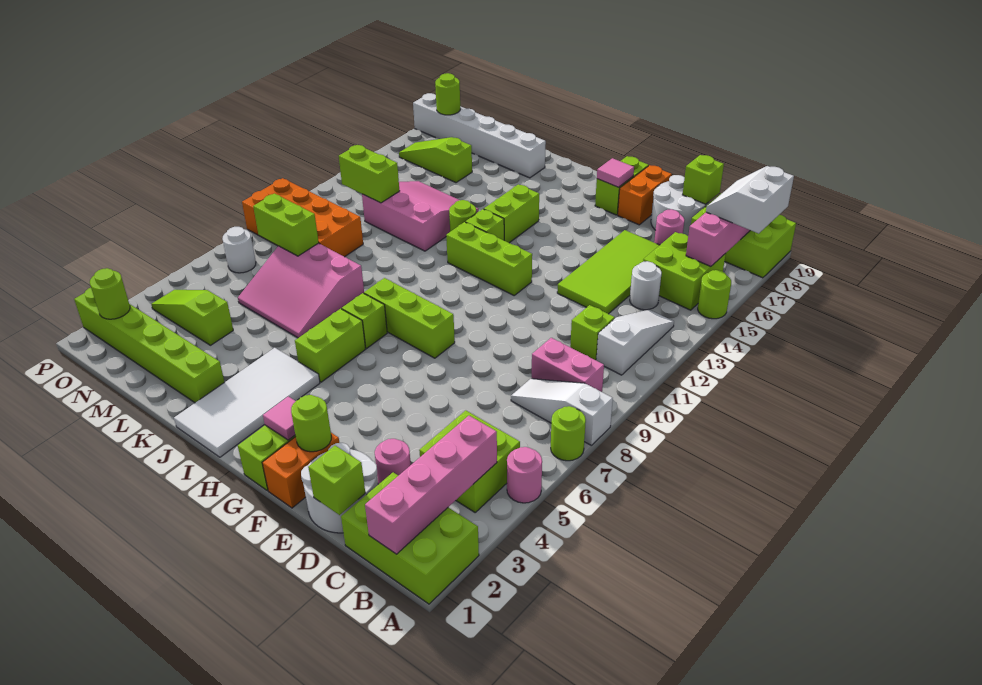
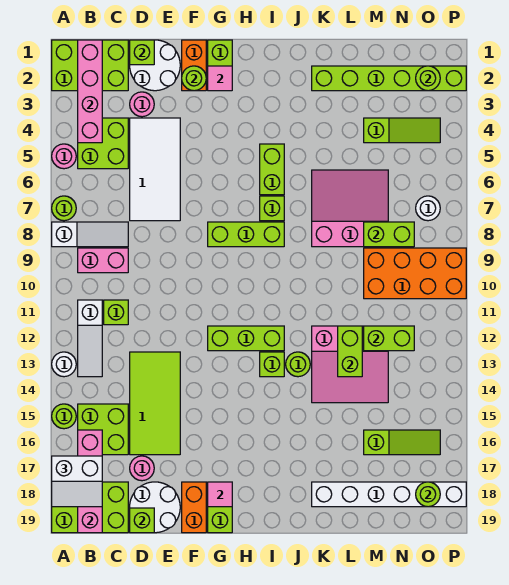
white 2x2 slope [706,166,794,234] -> white 2x2 slope turned to [52,456,102,507]
white 1x1 round brick [630,261,662,310] -> white 1x1 round brick moved to [52,352,76,377]
white 2x4 tile [174,348,320,457] -> white 2x4 tile moved to [130,118,180,221]
lime 1x2 brick [484,184,539,243] -> lime 1x2 brick moved to [338,326,362,377]

